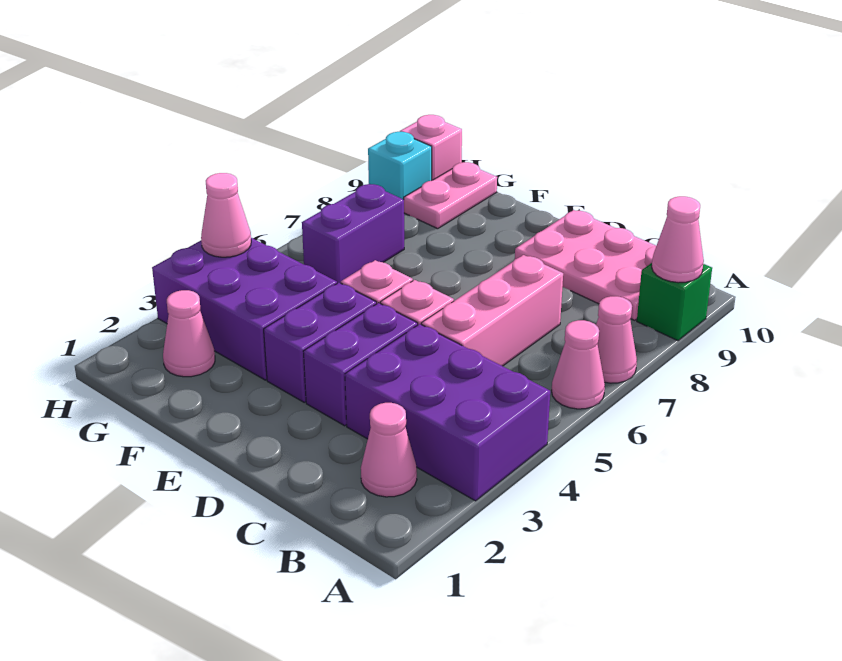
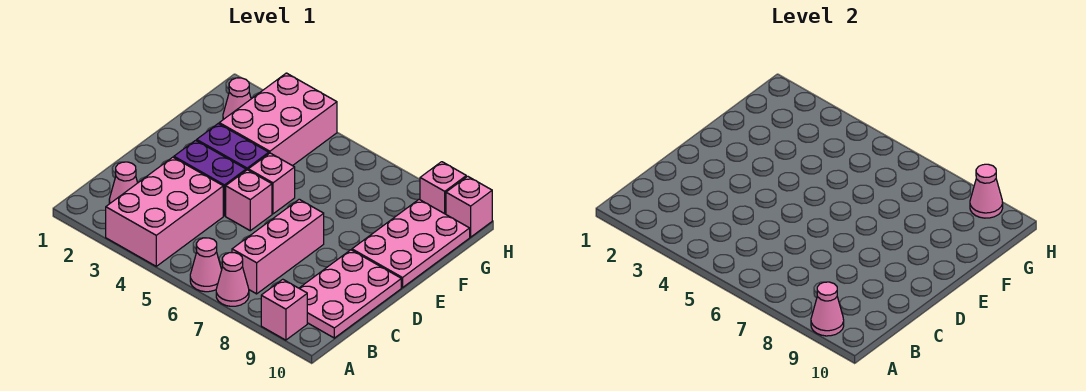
purple 2x3 brick [345,324,550,501] -> pink 2x3 brick [106,157,223,266]
green 1x1 brick [637,263,712,341] -> pink 1x1 brick [261,279,307,340]
pink 1x3 brick [421,255,563,366] -> pink 1x3 brick turned to [232,199,324,294]
purple 2x3 brick [152,238,337,380] -> pink 2x3 brick [219,73,337,166]
purple 1x2 brick [302,184,404,283] -> none
pink 1x2 plate [404,162,497,229] -> pink 2x3 plate [352,199,470,288]
pink 1x1 cone [201,173,251,257] -> pink 1x1 cone moved to [970,164,1003,218]
cyan 1x1 brick [368,132,432,199] -> pink 1x1 brick [420,162,466,214]

